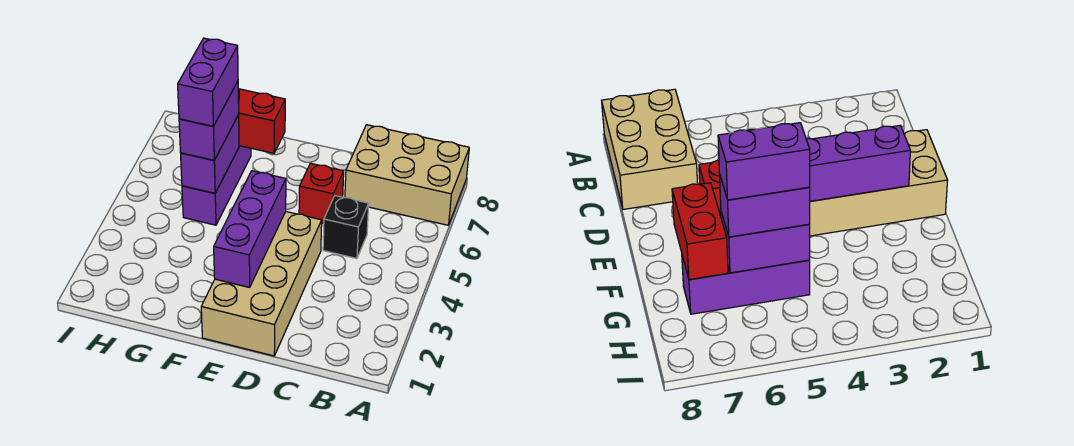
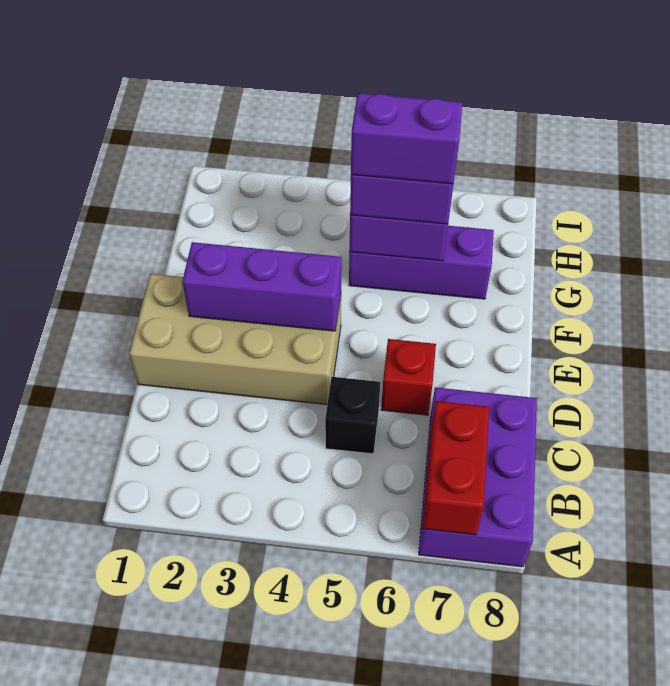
tan 2x3 brick [345,125,469,225] -> purple 2x3 brick [419,387,537,567]
red 1x2 brick [238,89,285,153] -> red 1x2 brick moved to [423,401,489,535]

